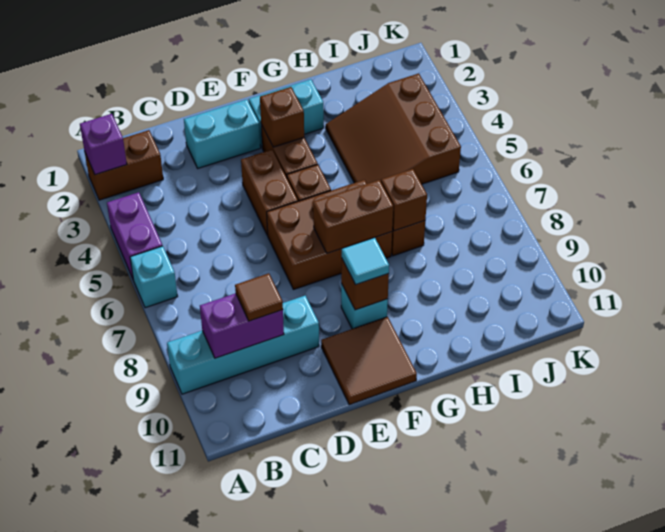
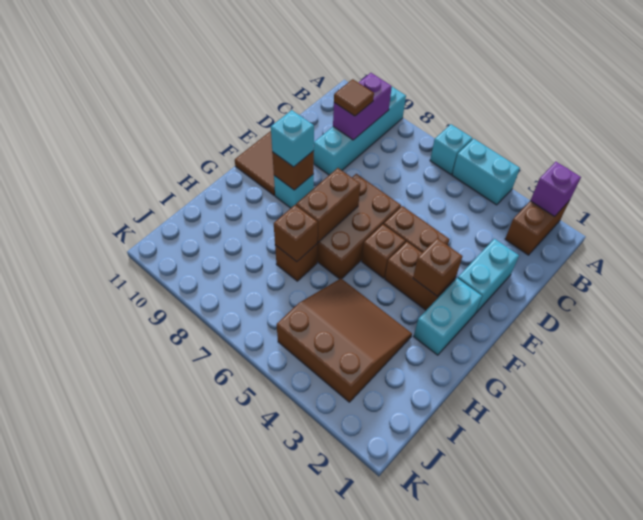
purple 1x2 brick [107,192,162,278] -> cyan 1x2 brick [452,139,520,205]
cyan 1x1 tile [342,238,389,284] -> cyan 1x1 brick [271,110,314,167]

